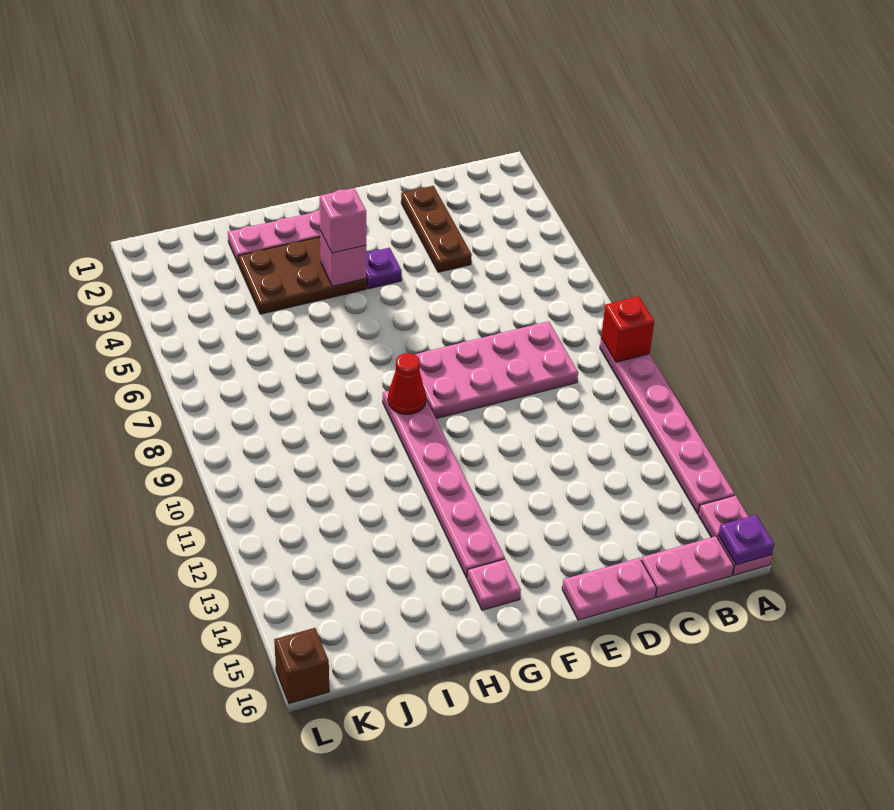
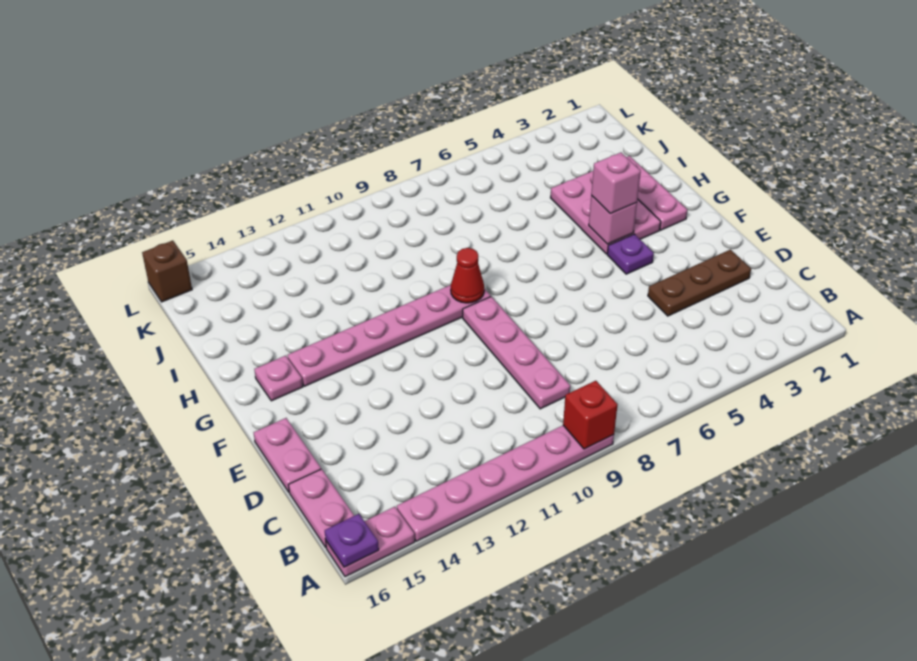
pink 2x4 plate [414,321,578,419] -> pink 1x4 plate [463,297,570,409]
brown 2x3 plate [238,237,366,314] -> pink 2x3 plate [551,171,661,254]

